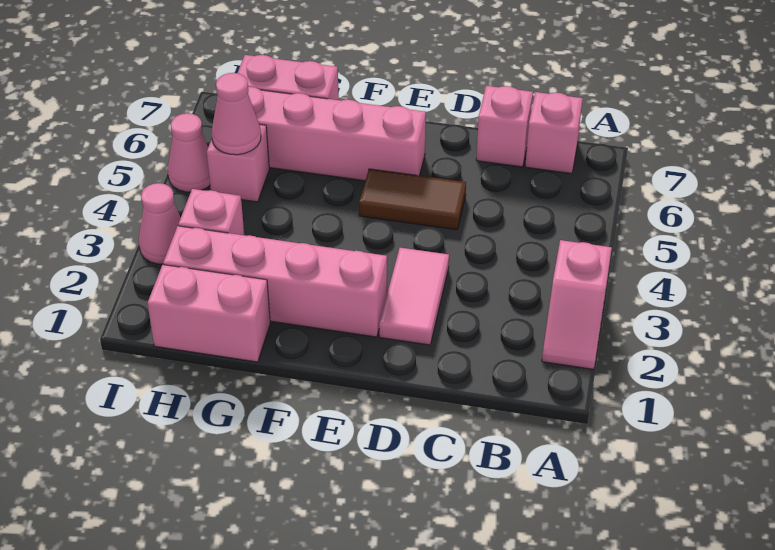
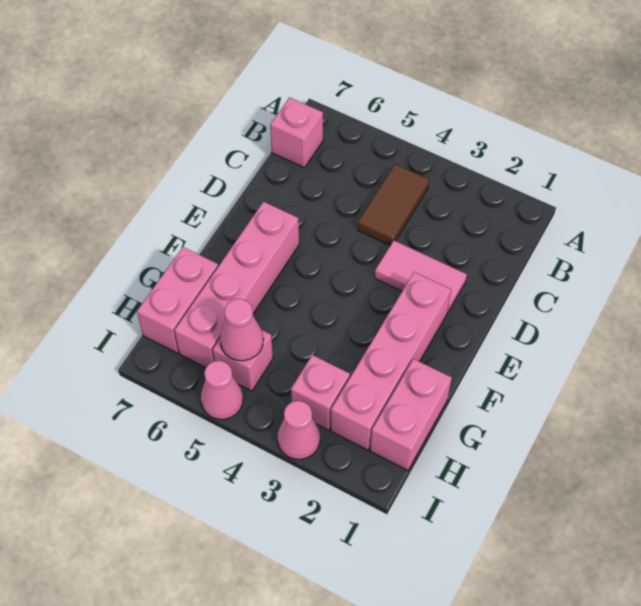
pink 1x2 slope [542,240,612,369] -> none
pink 1x1 brick [476,86,533,167] -> none
brown 1x2 tile [359,169,466,230] -> brown 1x2 tile moved to [358,164,429,245]

